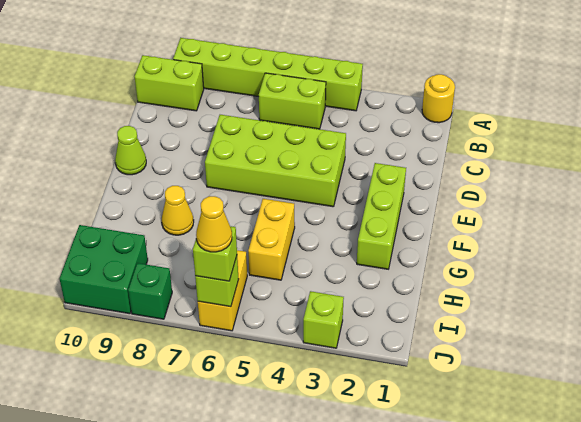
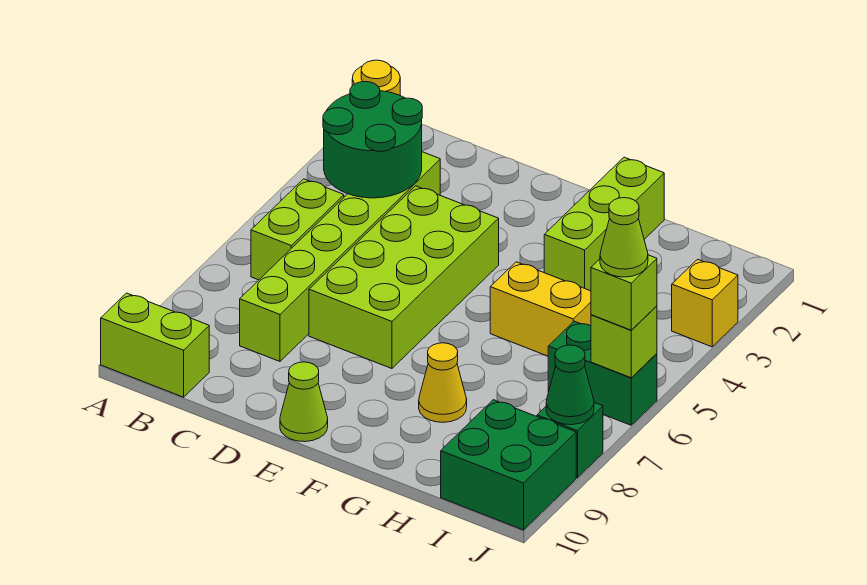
lime 1x6 brick [173,38,363,111] -> lime 1x6 brick moved to [240,152,440,361]
none -> green 2x2 round brick [323,82,422,198]
lime 1x2 brick [135,55,204,111] -> lime 1x2 brick turned to [101,293,209,397]
lime 1x3 brick [357,163,406,269] -> lime 1x3 brick turned to [544,157,664,291]
yellow 1x2 brick [198,250,247,331] -> green 1x2 brick [548,321,657,425]
lime 1x1 brick [303,291,344,348] -> yellow 1x1 brick [672,259,738,347]
yellow 1x1 cone [196,196,232,252] -> lime 1x1 cone [600,198,648,277]
none -> green 1x1 cone [546,345,594,425]

